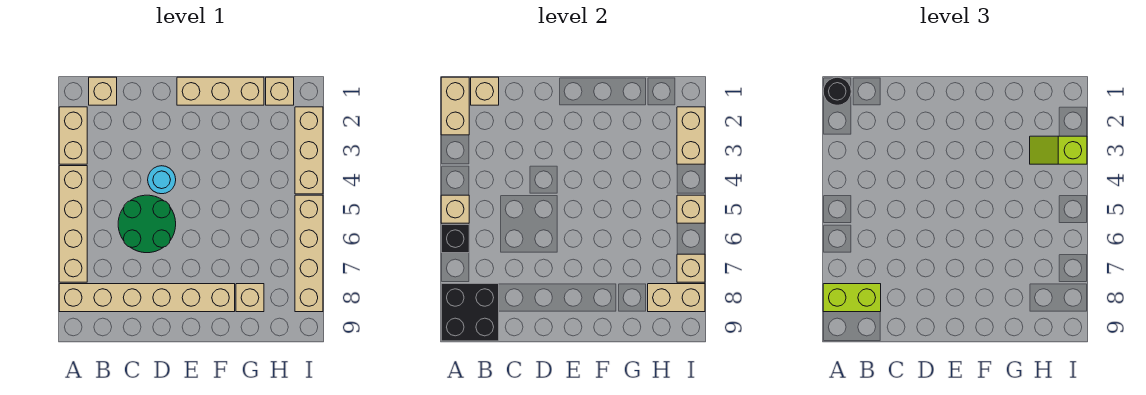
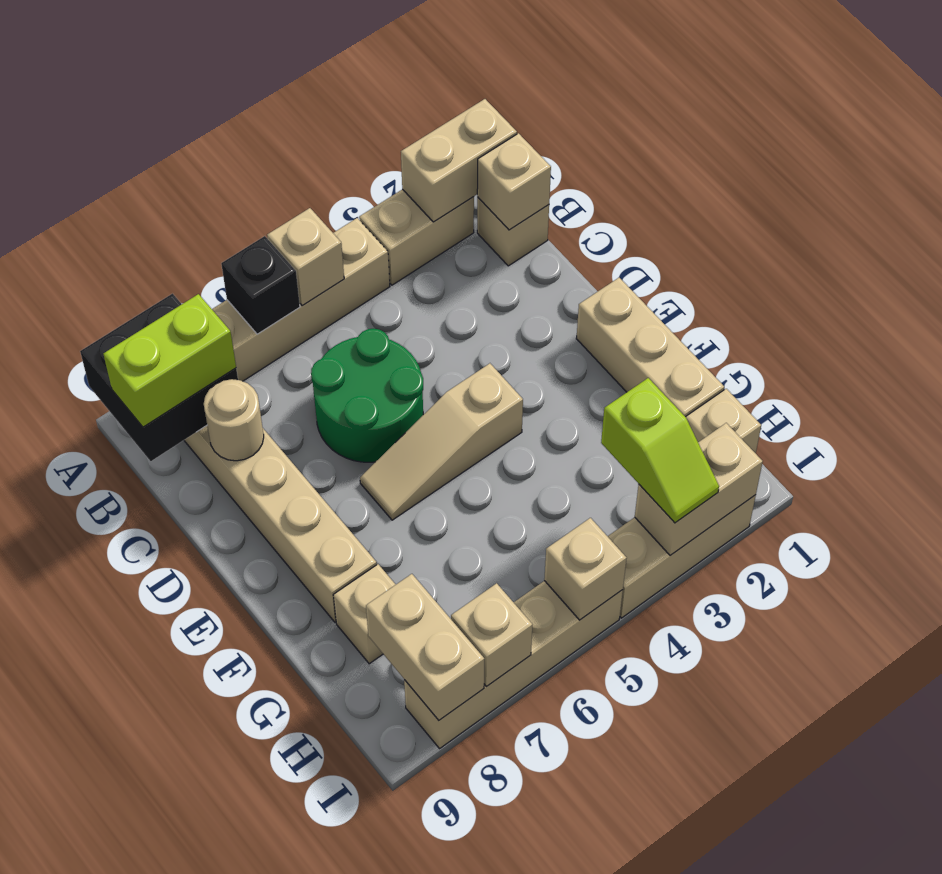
black 1x1 round brick [823,77,851,105] -> none
lime 1x2 brick [823,284,881,312] -> lime 1x2 brick turned to [103,294,236,427]
none -> tan 1x1 round brick [204,379,264,461]
cyan 1x1 round brick [148,166,176,194] -> none
none -> tan 1x3 slope [360,363,523,520]
lime 1x2 slope [1030,136,1087,164] -> lime 1x2 slope turned to [601,378,719,523]

